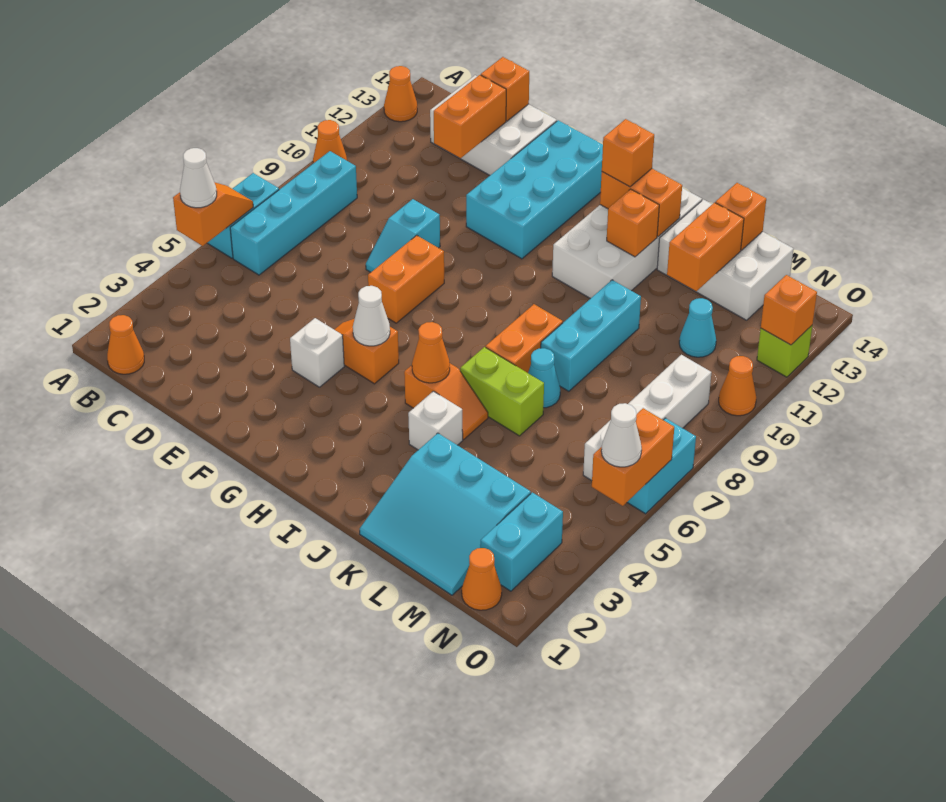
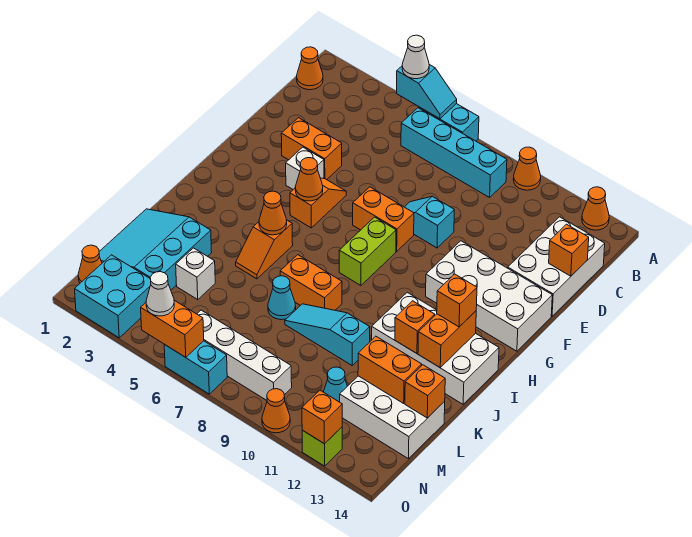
orange 1x2 slope [173,182,253,246] -> cyan 1x2 slope [396,65,457,119]
orange 1x2 brick [434,75,506,158] -> orange 1x2 brick moved to [281,118,342,180]
cyan 2x4 brick [466,120,603,259] -> white 2x4 brick [426,241,552,351]
white 1x1 cone [353,286,390,346] -> orange 1x1 cone [295,158,323,201]
white 1x1 brick [408,391,463,450] -> white 1x1 brick moved to [176,248,215,299]
lime 1x2 brick [460,347,544,436] -> lime 1x2 brick moved to [339,217,396,285]
cyan 1x3 brick [541,280,641,391] -> cyan 1x3 slope [285,304,370,365]
white 2x3 brick [657,200,793,320] -> white 2x3 brick turned to [340,376,445,459]
cyan 1x2 brick [480,492,563,591] -> cyan 2x2 brick [75,255,151,338]

